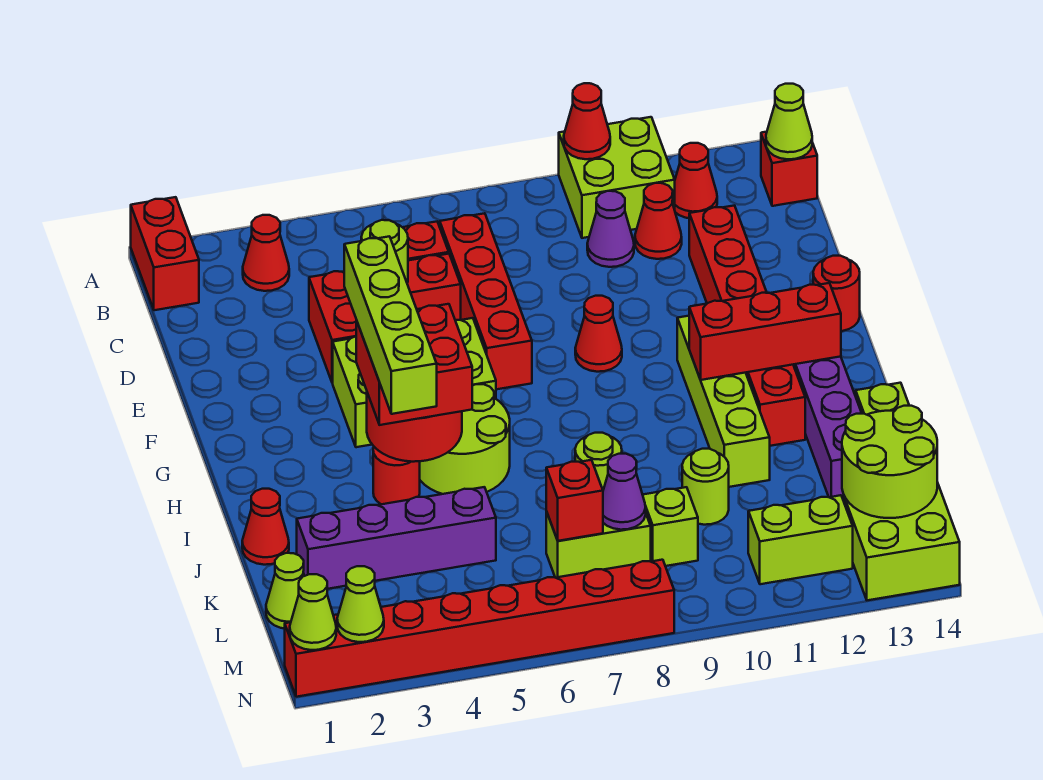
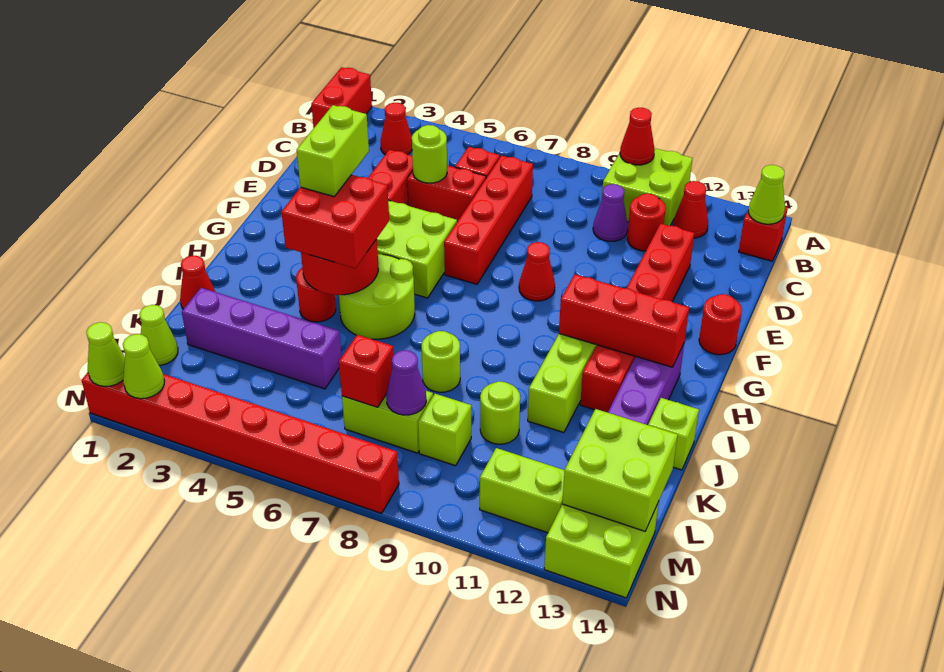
red 1x1 cone [635,183,682,259] -> red 1x1 round brick [627,193,666,251]
lime 1x4 brick [344,236,437,414] -> lime 1x2 brick [297,105,369,197]
lime 2x2 round brick [842,406,937,518] -> lime 2x2 brick [562,409,678,531]

